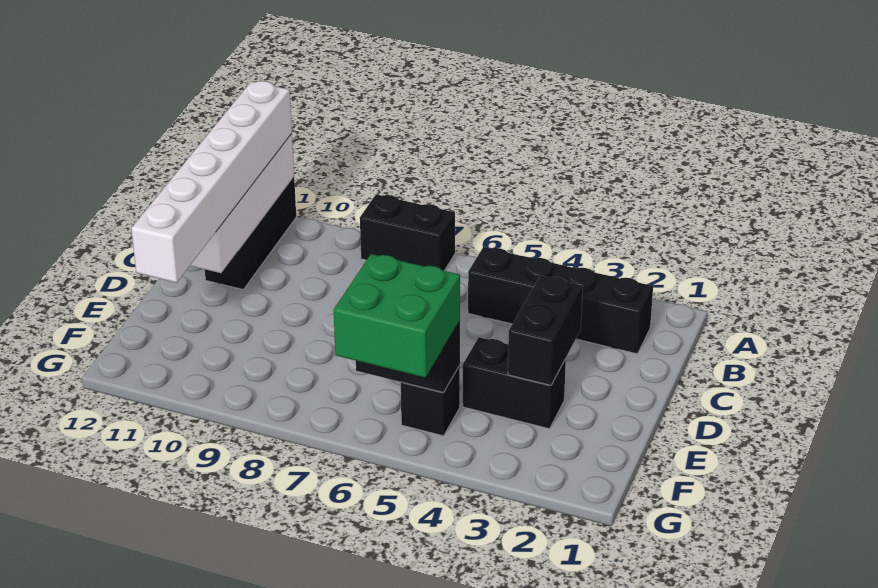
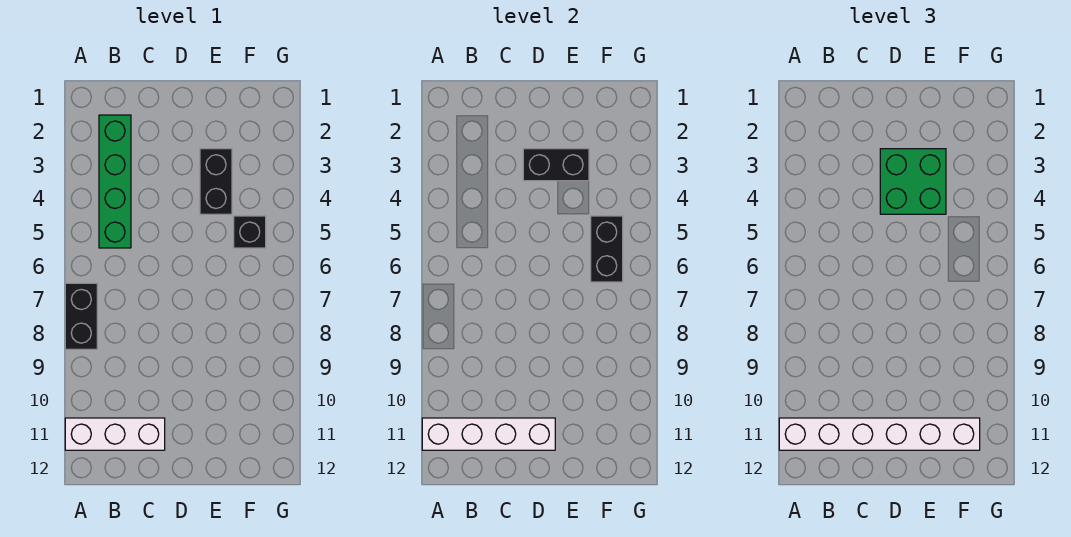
black 1x3 brick [205,177,296,290] -> white 1x3 brick [65,418,165,450]
black 1x4 brick [468,247,653,354] -> green 1x4 brick [99,115,131,248]
green 2x2 brick [334,254,460,378] -> green 2x2 brick moved to [880,149,946,214]

